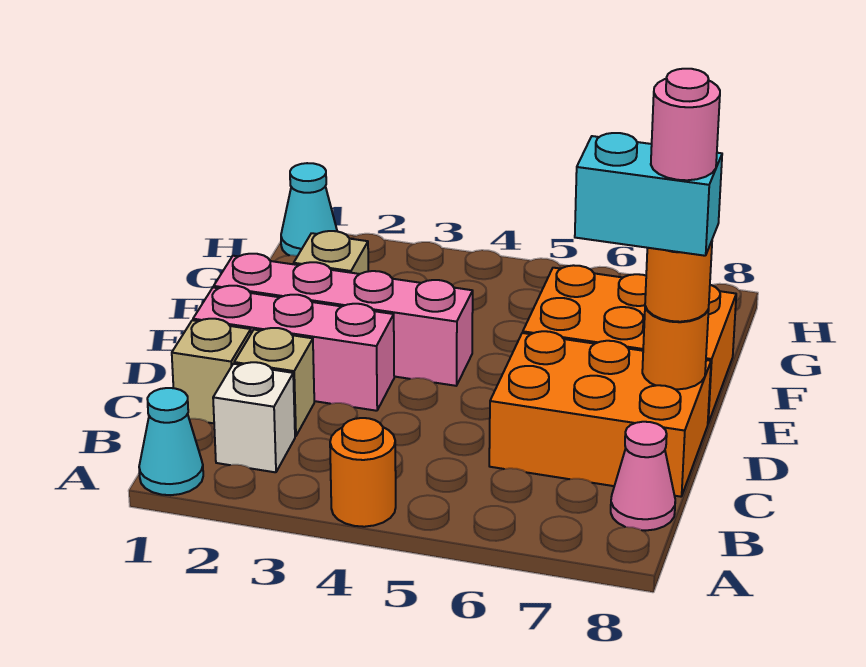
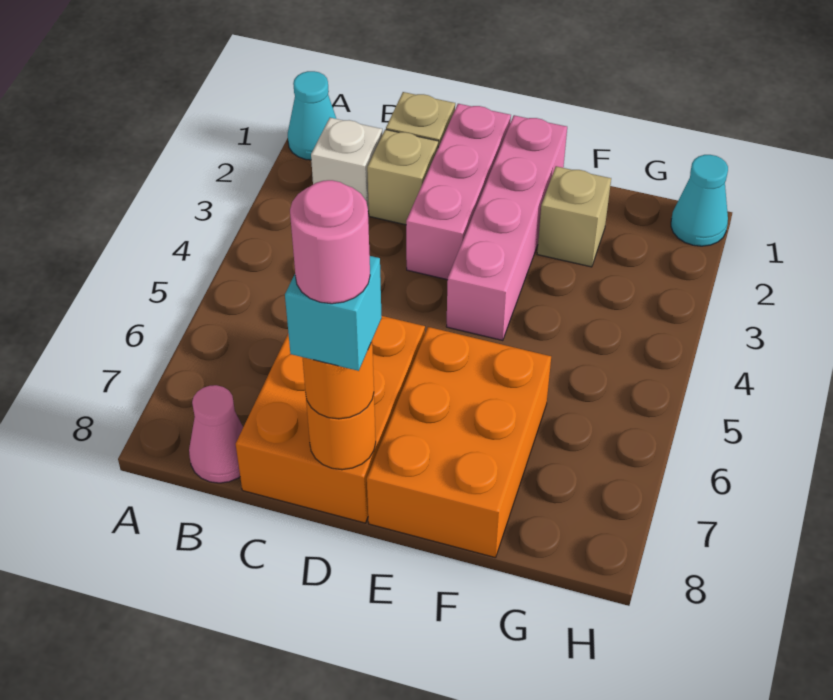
orange 1x1 round brick [330,418,396,527] -> none
cyan 1x2 brick [575,133,722,256] -> cyan 1x1 brick [285,256,382,371]

